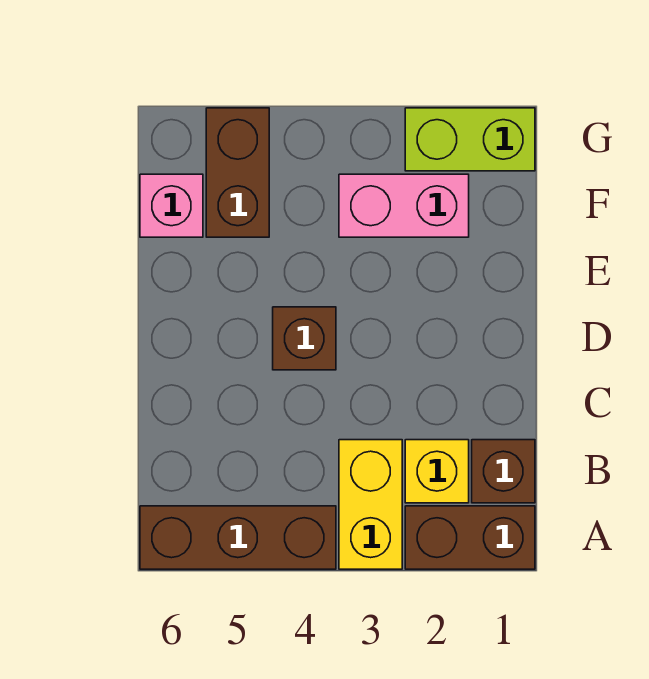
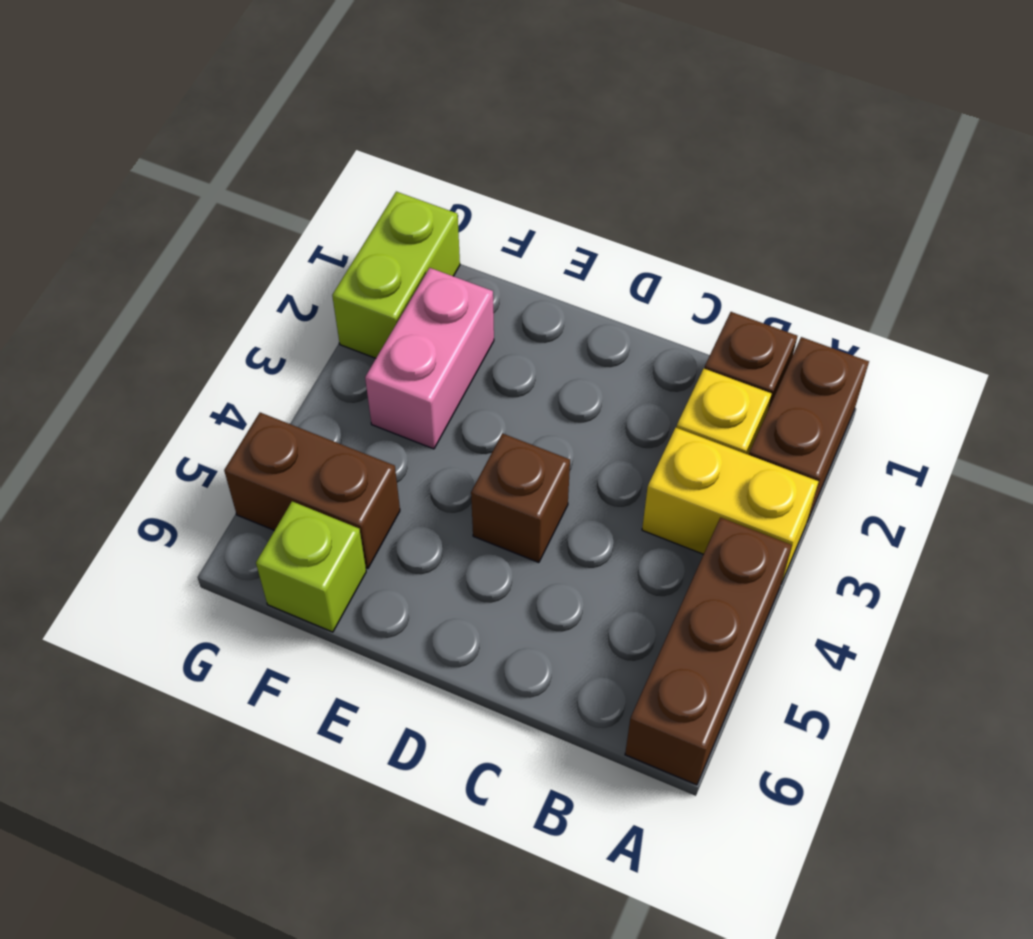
pink 1x1 brick [140,174,203,237] -> lime 1x1 brick [256,501,366,632]

